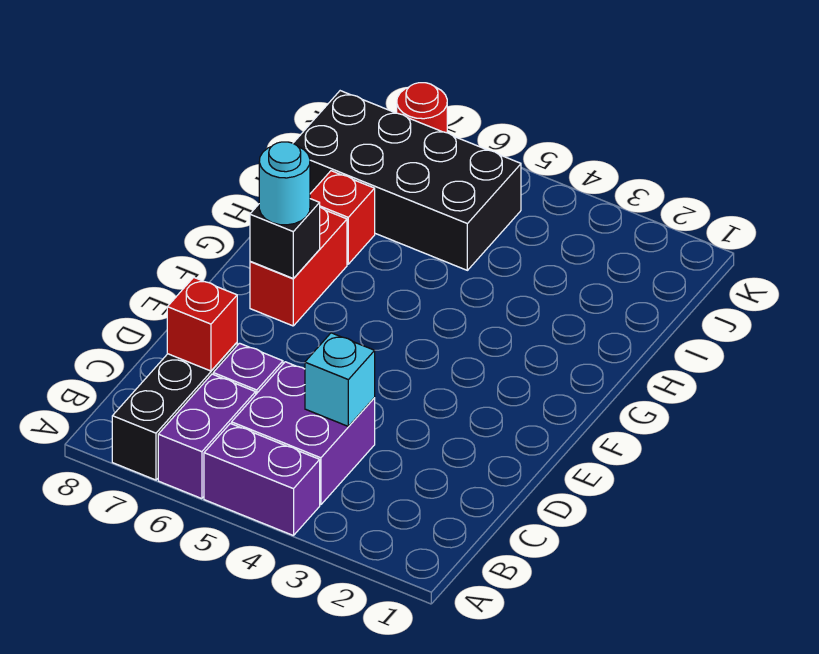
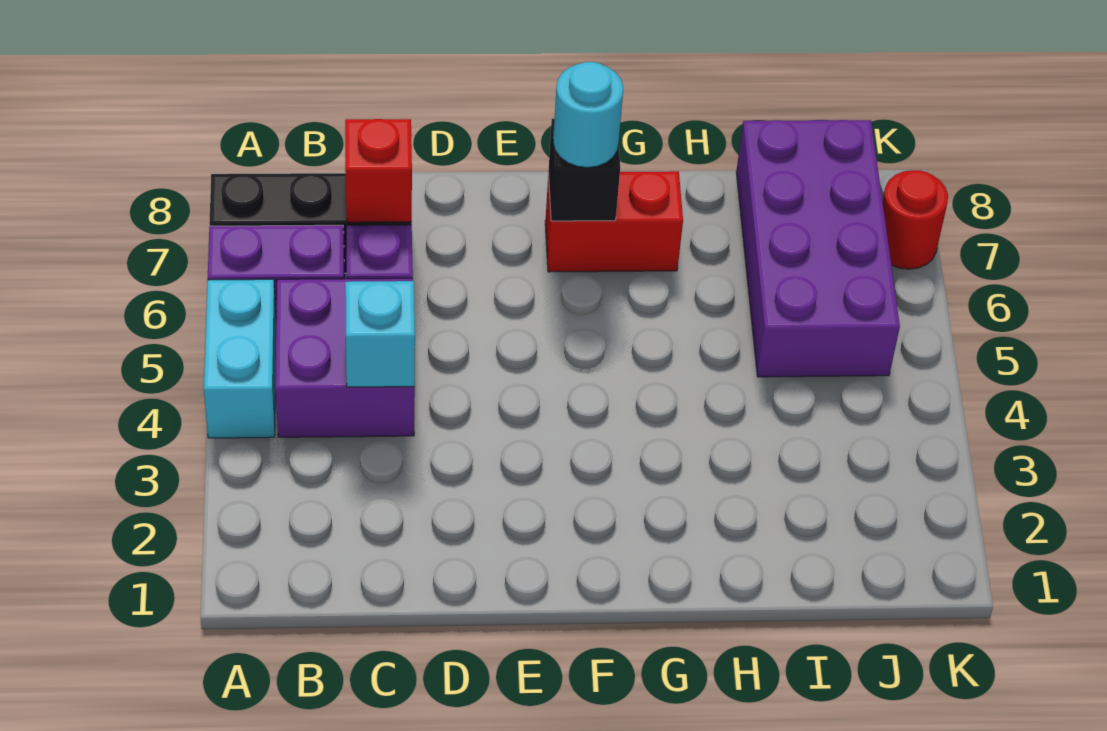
purple 1x2 brick [204,423,320,536] -> cyan 1x2 brick [204,279,276,438]
red 1x1 brick [310,171,375,264] -> none
black 2x4 brick [293,91,521,270] -> purple 2x4 brick [736,120,900,377]

